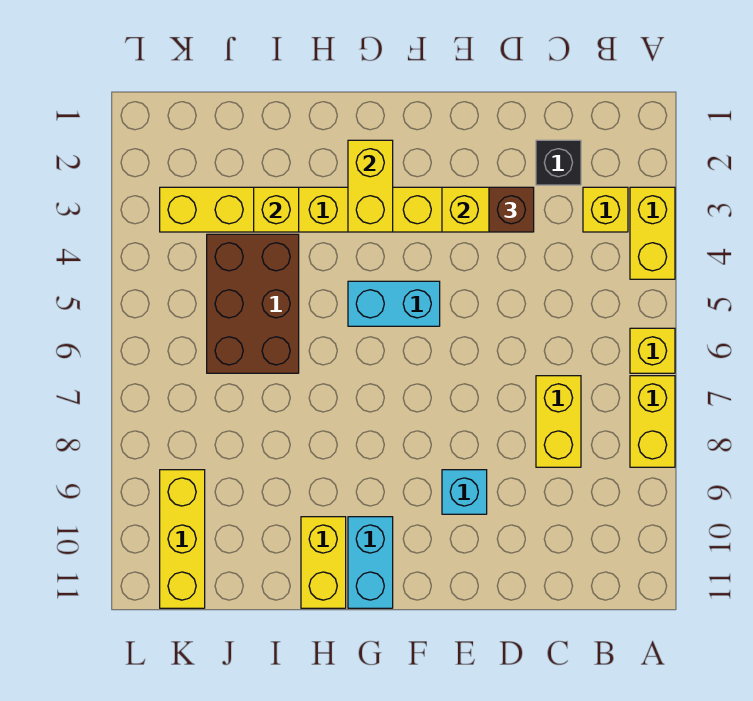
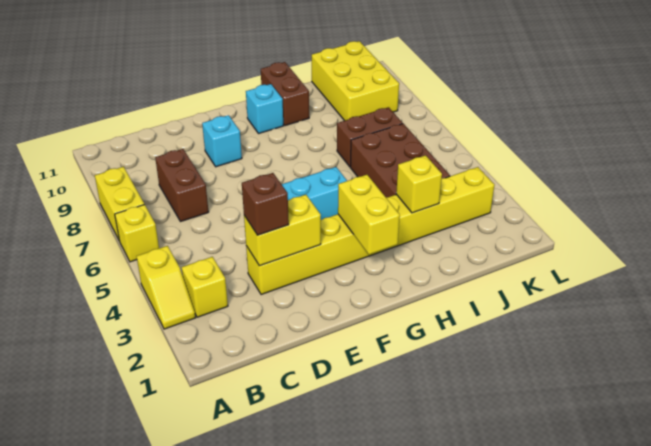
yellow 1x2 brick [630,187,675,279] -> yellow 1x2 slope [137,246,196,329]
black 1x1 brick [536,140,581,185] -> none
yellow 1x2 brick [536,376,581,467] -> brown 1x2 brick [155,149,209,222]
cyan 1x2 brick [348,517,393,608] -> cyan 1x1 brick [246,84,283,134]
yellow 1x2 brick [301,517,346,608] -> brown 1x2 brick [261,62,309,126]
none -> brown 1x2 brick [337,107,403,167]
yellow 1x3 brick [160,470,205,608] -> yellow 2x3 brick [312,41,399,121]

